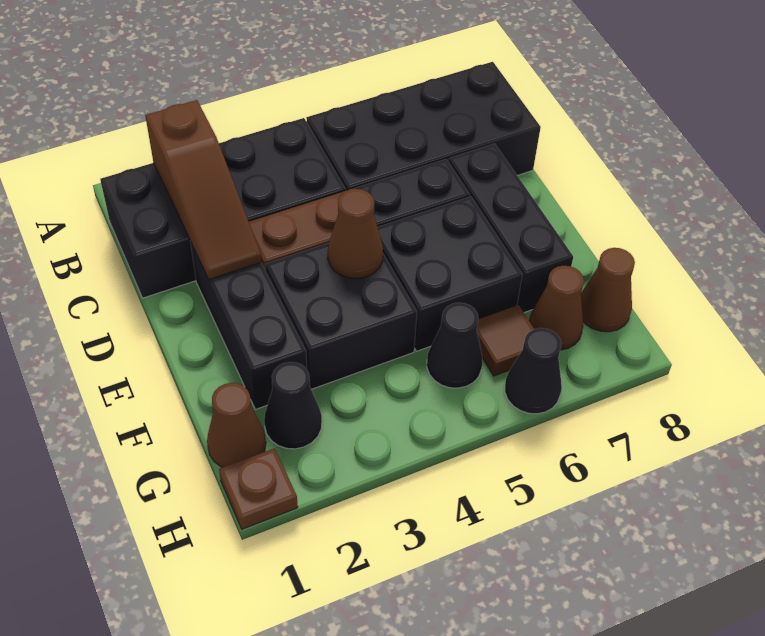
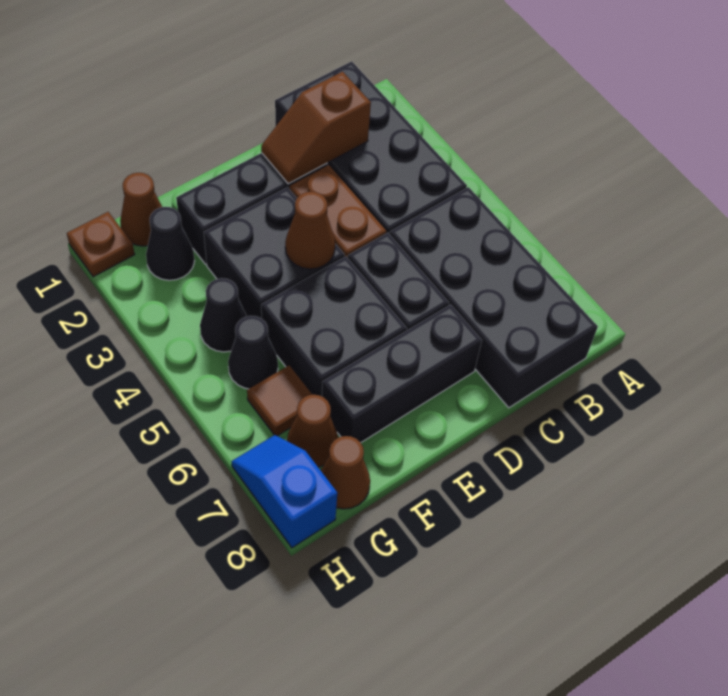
brown 1x3 slope [145,100,261,279] -> brown 1x2 slope [261,72,371,184]
black 1x1 cone [505,328,562,414] -> black 1x1 cone moved to [200,278,247,352]
none -> blue 1x2 slope [232,435,337,548]

